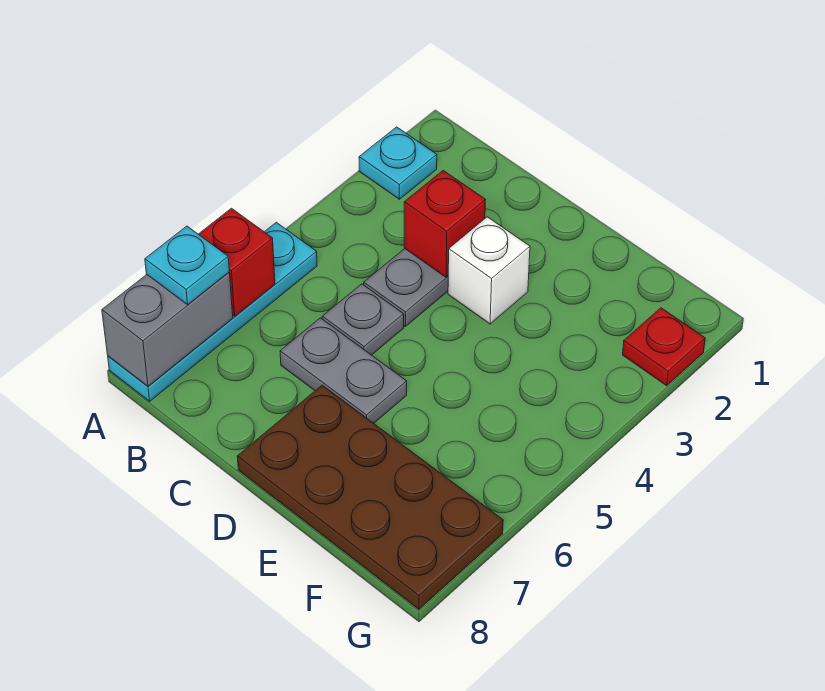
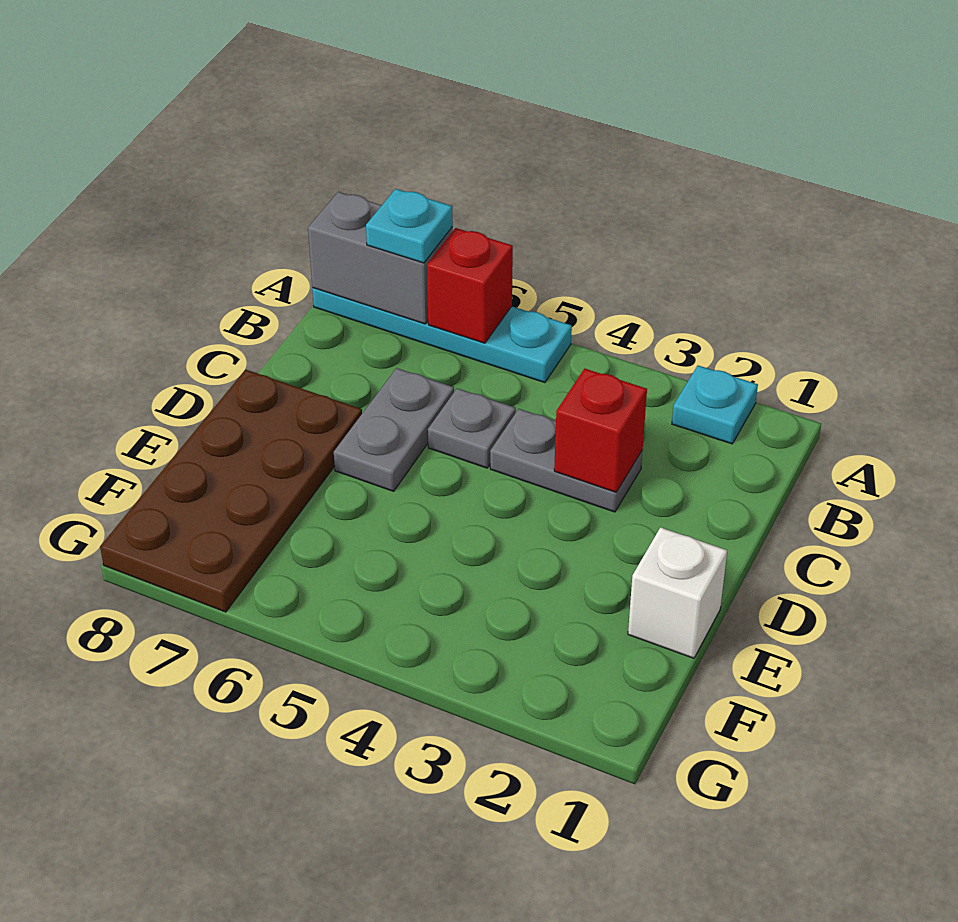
white 1x1 brick [448,217,530,324] -> white 1x1 brick moved to [628,527,727,658]
red 1x1 plate [623,308,705,386] -> none

